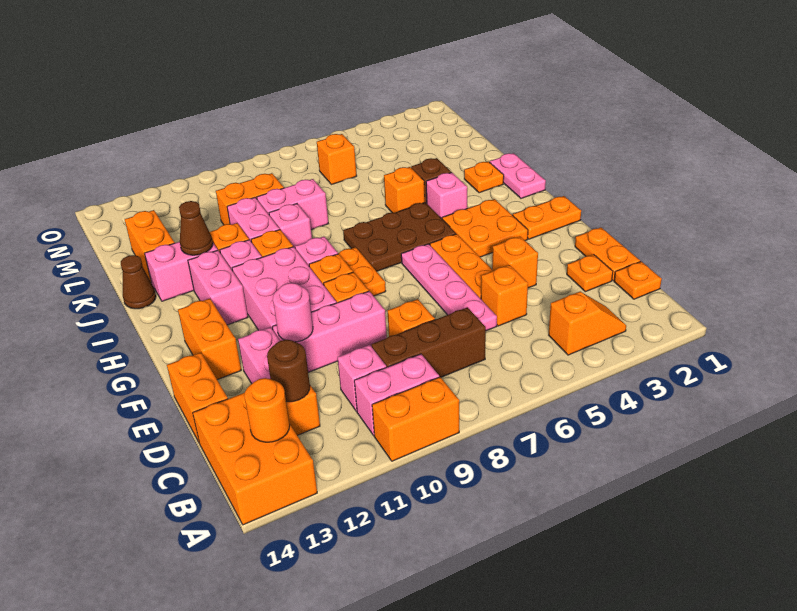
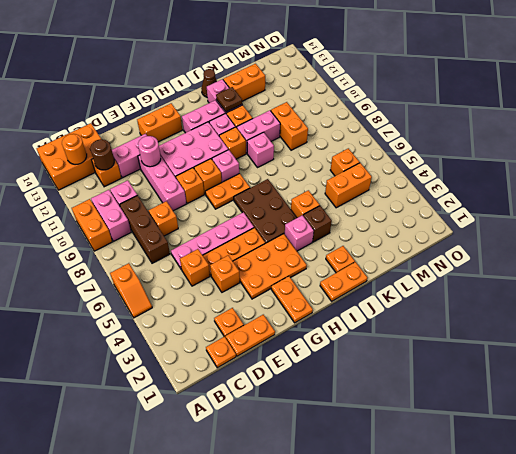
orange 1x2 slope [549,292,626,355] -> orange 1x2 slope moved to [110,263,152,318]
orange 1x2 brick [167,353,228,442] -> orange 1x2 brick moved to [325,163,372,208]
orange 2x2 plate [442,199,528,257] -> orange 2x3 plate [233,234,307,299]
pink 1x2 plate [490,153,546,198] -> orange 1x2 plate [320,262,367,301]
brown 1x1 cone [179,201,213,255] -> brown 1x1 plate [216,87,242,112]
pink 1x2 brick [257,179,328,230] -> none

